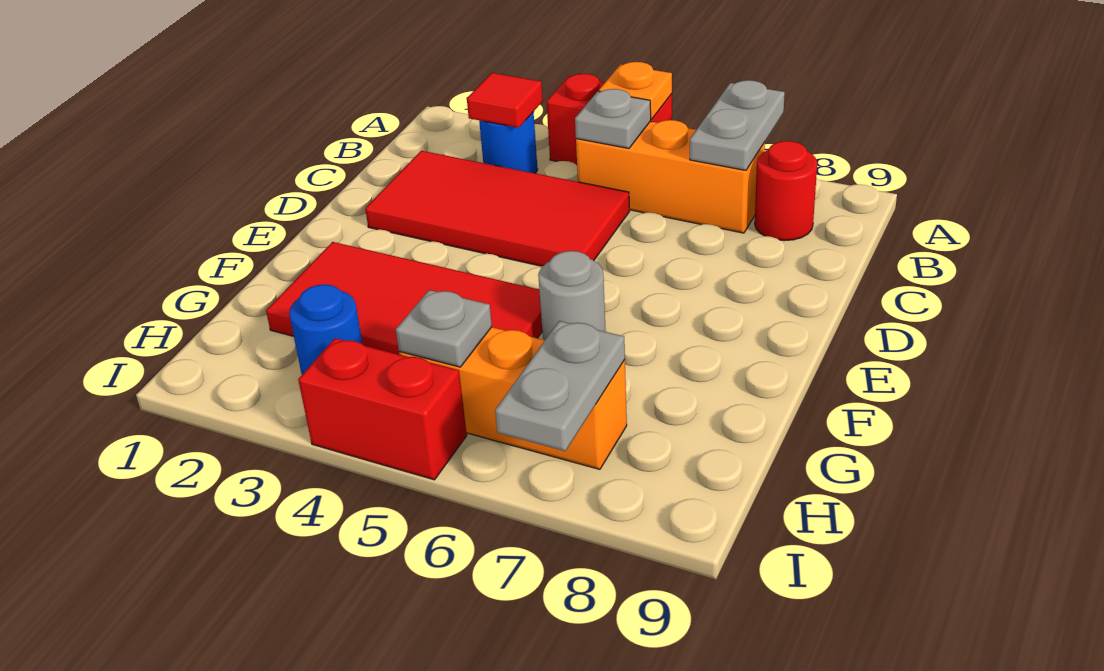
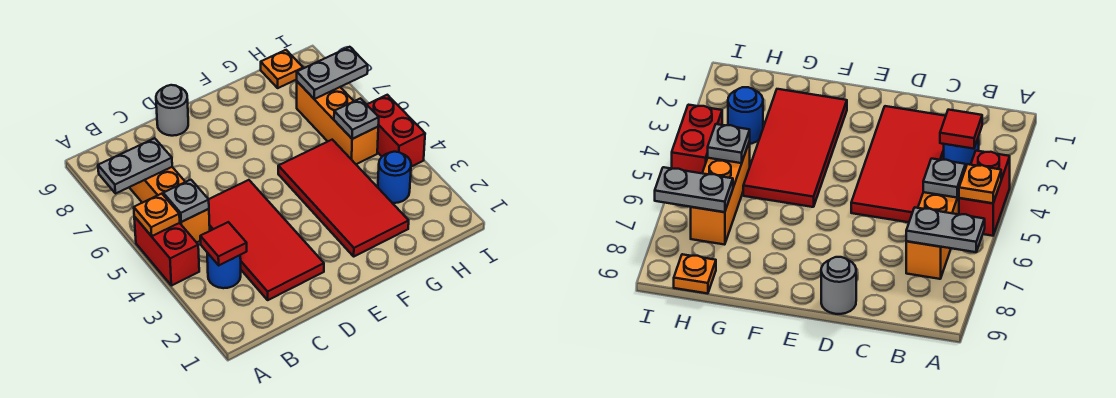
red 1x1 round brick [755,141,817,241] -> none
grey 1x1 round brick [538,251,606,340] -> grey 1x1 round brick moved to [156,85,188,136]
none -> orange 1x1 plate [261,50,303,88]

